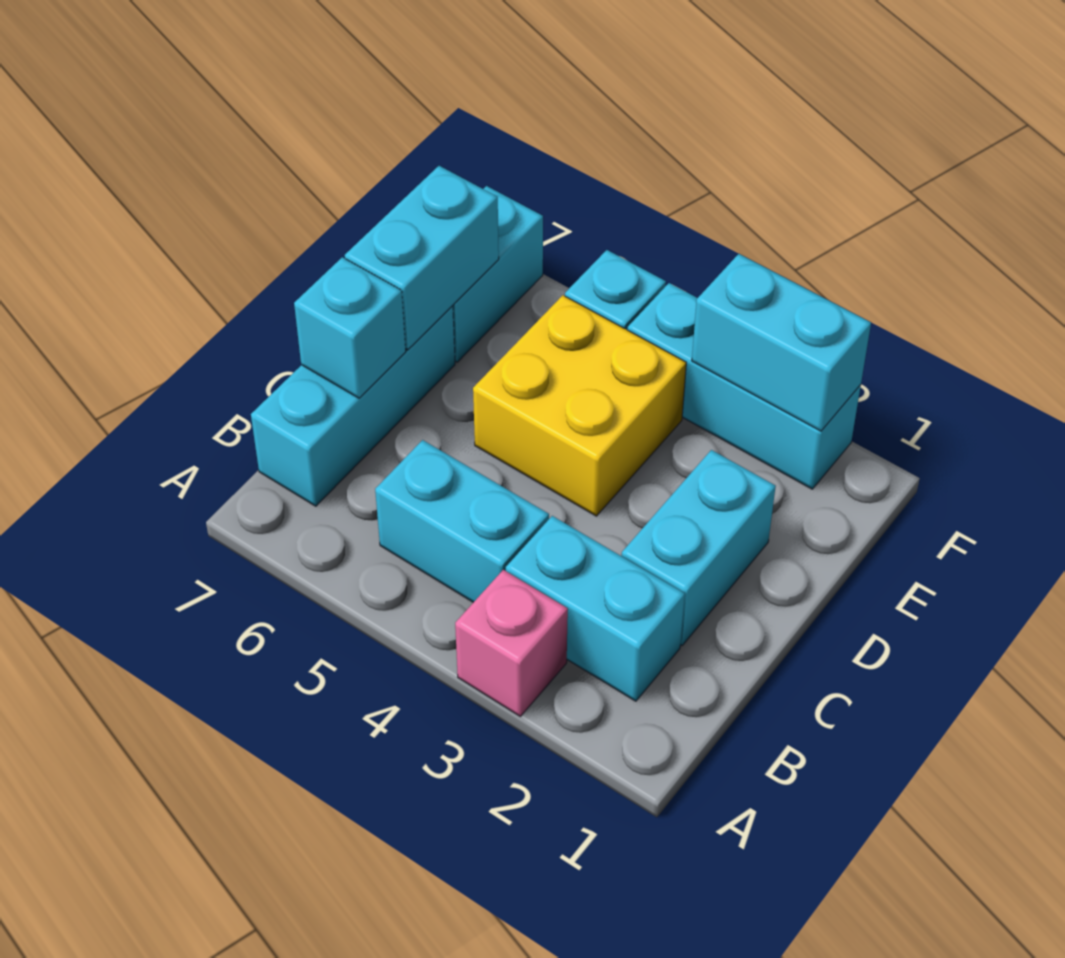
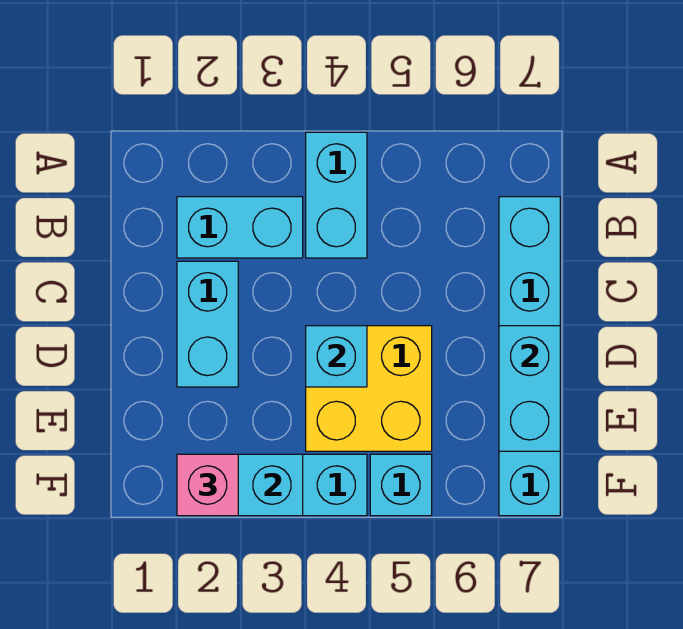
pink 1x1 brick [455,570,568,717] -> pink 1x1 brick moved to [177,454,238,516]
cyan 1x2 brick [375,440,549,602] -> cyan 1x2 brick turned to [306,132,367,258]
cyan 1x1 brick [294,257,406,398] -> cyan 1x1 brick moved to [306,326,367,387]

